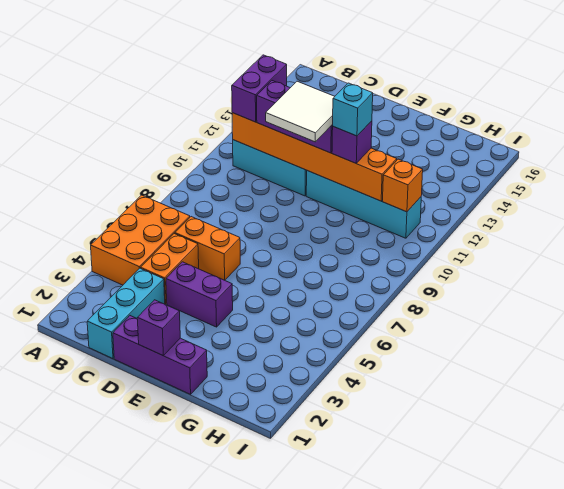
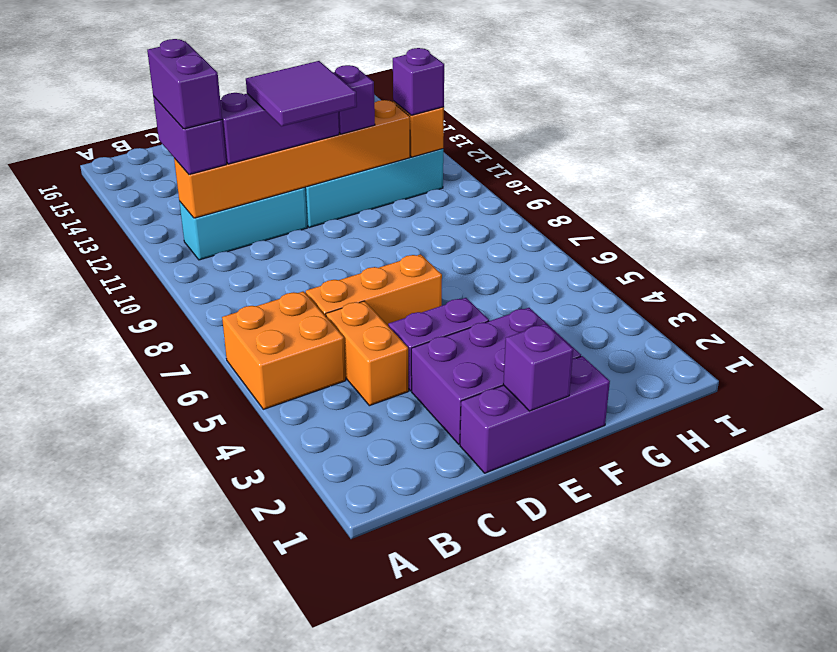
orange 2x3 brick [91,195,190,285] -> orange 2x2 brick [222,291,346,409]
none -> purple 1x2 brick [147,39,222,129]
cyan 1x3 brick [87,268,165,359] -> none
orange 1x2 brick [175,217,240,280] -> orange 1x3 brick [306,254,442,325]
none -> purple 2x3 brick [411,308,581,444]
white 2x2 tile [266,81,335,142] -> purple 2x2 tile [246,61,357,126]
cyan 1x1 brick [332,83,373,136] -> none
none -> purple 1x1 brick [393,48,444,115]

